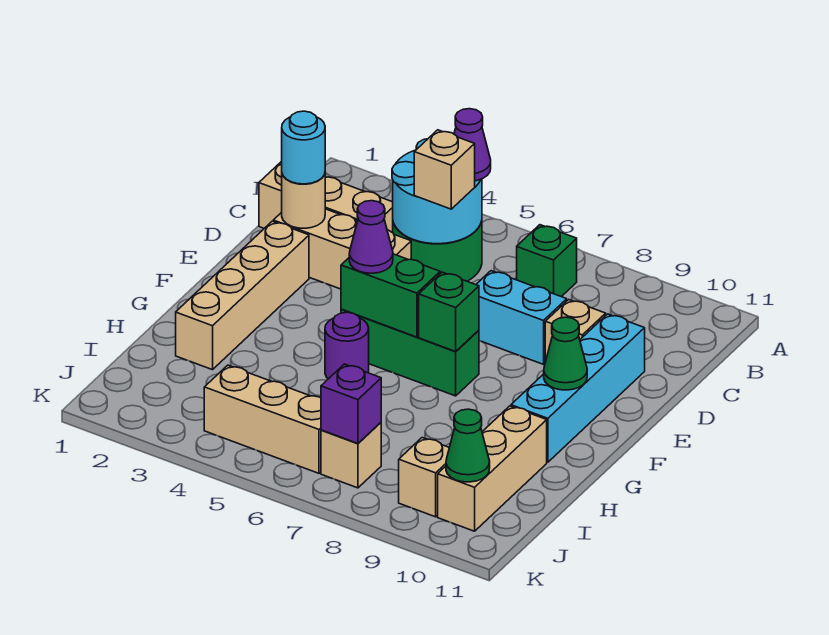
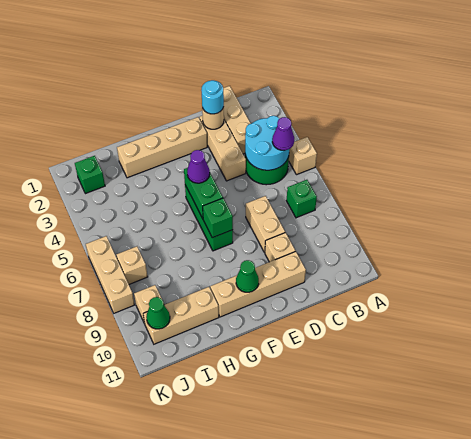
tan 1x1 brick [414,130,475,209] -> tan 1x1 brick moved to [289,137,317,175]
cyan 1x2 brick [476,271,567,364] -> tan 1x2 brick [246,196,285,253]
cyan 1x4 brick [511,314,645,462] -> tan 1x4 brick [210,251,306,317]
purple 1x1 round brick [325,312,369,379] -> none
none -> green 1x1 brick [75,156,105,194]
tan 1x3 brick [204,365,321,473] -> tan 1x3 brick moved to [86,236,135,313]
purple 1x1 brick [321,364,381,443] -> none

